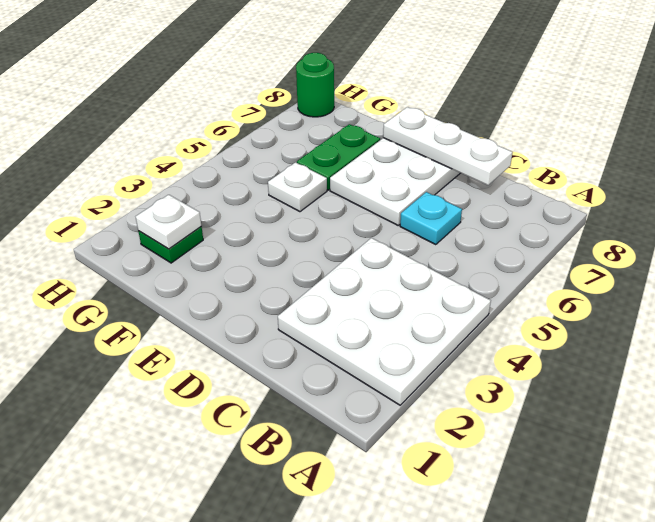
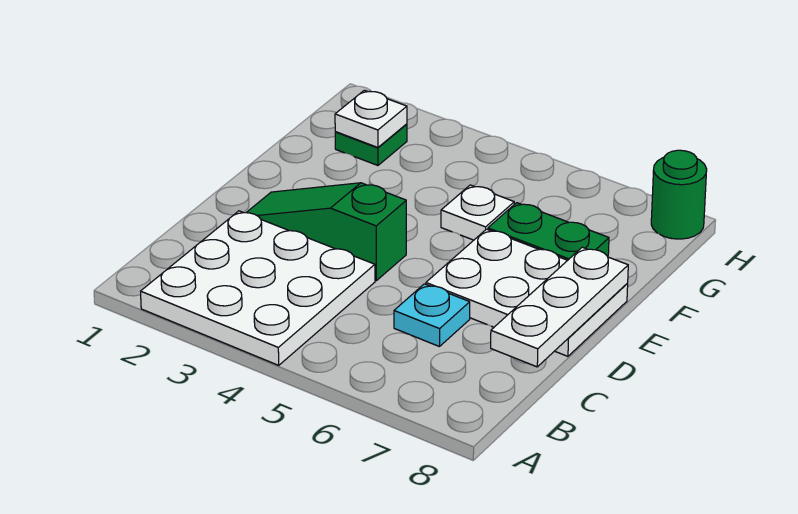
none -> green 1x3 slope [246,183,406,281]

